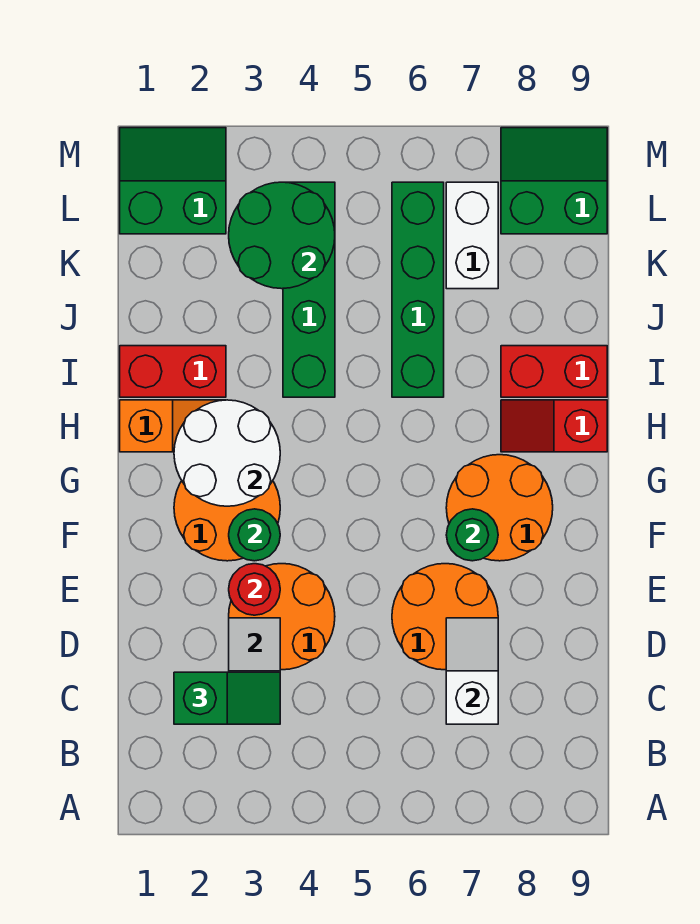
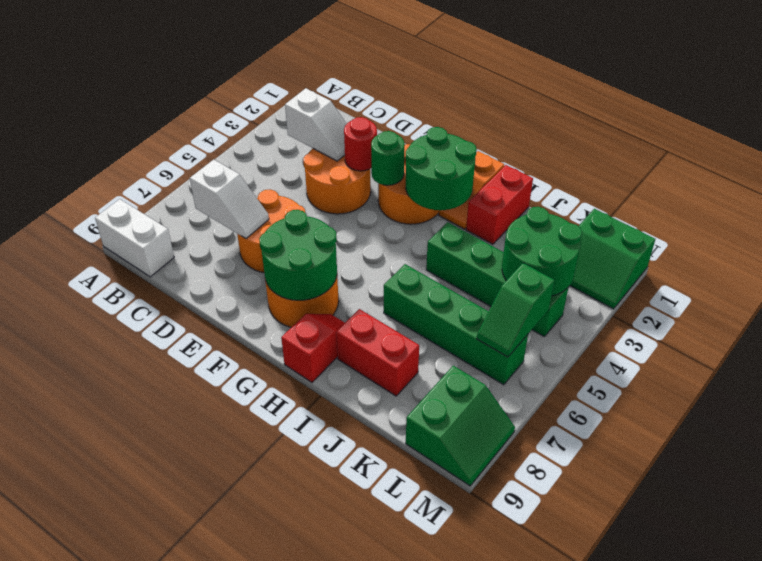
green 1x2 slope [174,672,280,724] -> green 1x2 slope moved to [477,263,555,357]
green 1x1 round brick [446,509,498,561] -> green 2x2 round brick [259,210,337,300]
white 2x2 round brick [174,400,280,506] -> green 2x2 round brick [406,127,477,210]
red 1x2 brick [501,346,607,397] -> red 1x2 brick turned to [336,309,419,396]
white 1x2 brick [446,182,498,289] -> white 1x2 brick moved to [95,199,174,277]
green 2x2 slope [120,128,226,234] -> green 2x2 slope turned to [570,209,655,309]

